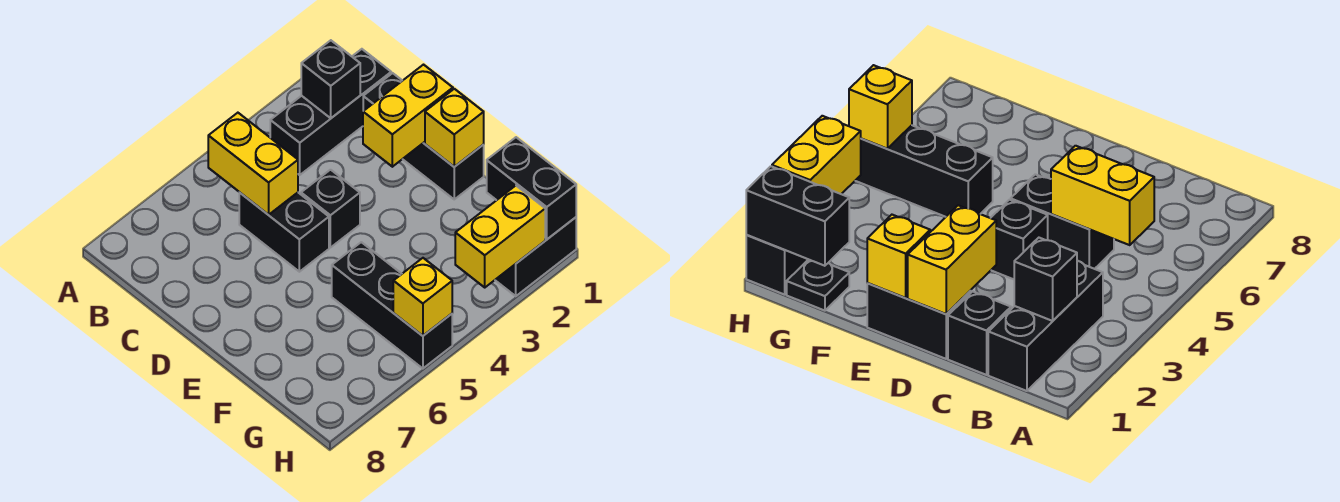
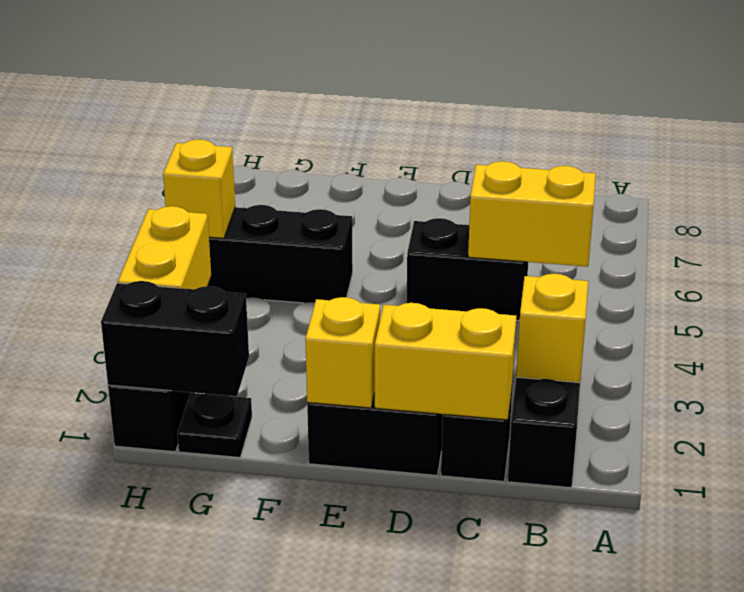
black 1x1 brick [301,40,360,118] -> yellow 1x1 brick [516,274,588,383]
yellow 1x2 brick [363,65,453,167] -> yellow 1x2 brick turned to [375,303,516,420]
black 1x1 brick [301,170,360,248] -> none

